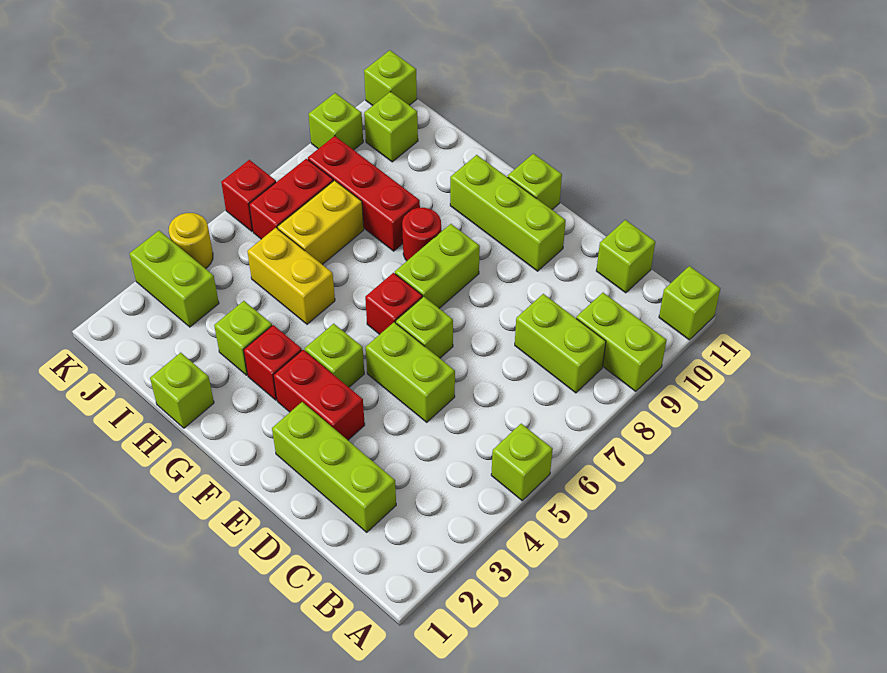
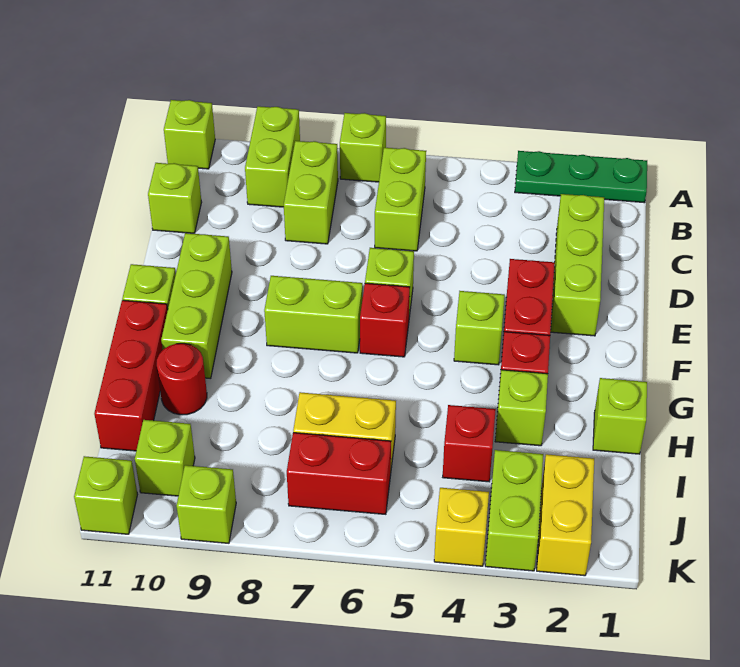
none -> green 1x3 plate [515,151,647,203]
lime 1x1 brick [491,424,553,501] -> lime 1x1 brick moved to [340,113,386,182]
lime 1x2 brick [366,322,455,422] -> lime 1x2 brick moved to [375,148,426,251]
red 1x1 round brick [402,208,441,261] -> red 1x1 round brick moved to [157,343,207,415]
yellow 1x2 brick [247,228,335,324] -> yellow 1x2 brick moved to [537,454,594,576]
red 1x3 brick [308,136,420,251] -> red 1x3 brick moved to [94,300,168,451]
yellow 1x1 round brick [169,213,213,269] -> yellow 1x1 brick [434,488,489,566]
red 1x1 brick [221,160,276,231] -> red 1x1 brick moved to [443,405,496,482]

